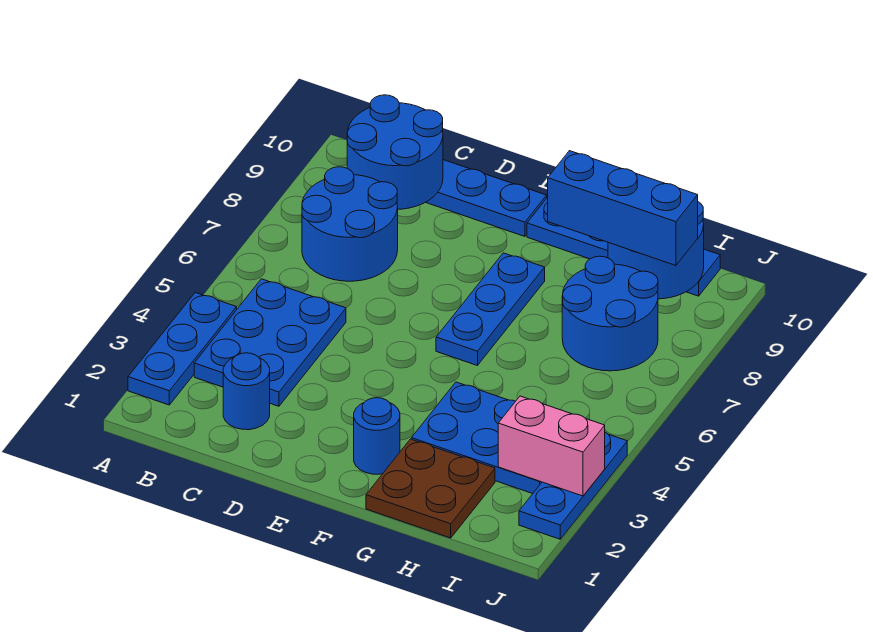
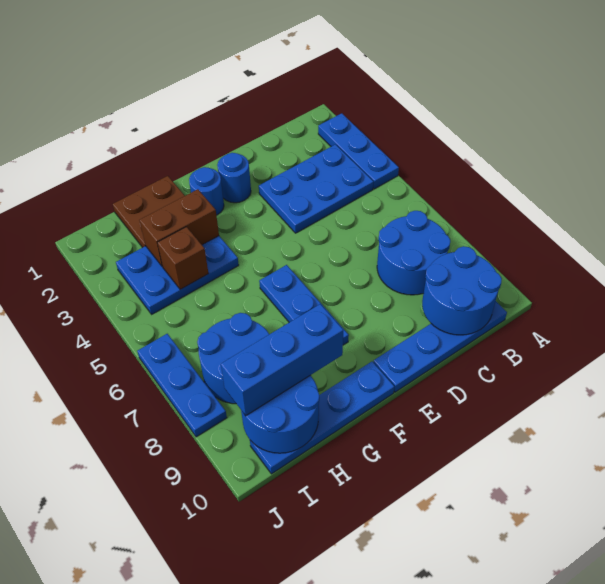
blue 2x3 plate [194,279,346,406] -> blue 2x3 plate turned to [259,145,373,233]
blue 1x1 round brick [223,353,270,430] -> blue 1x1 round brick moved to [217,153,251,203]
none -> brown 1x2 brick [139,189,219,267]
none -> brown 1x1 brick [157,227,209,290]
pink 1x2 brick [498,396,605,496] -> none
blue 1x3 plate [519,432,627,539] -> blue 1x3 plate moved to [137,334,227,437]

